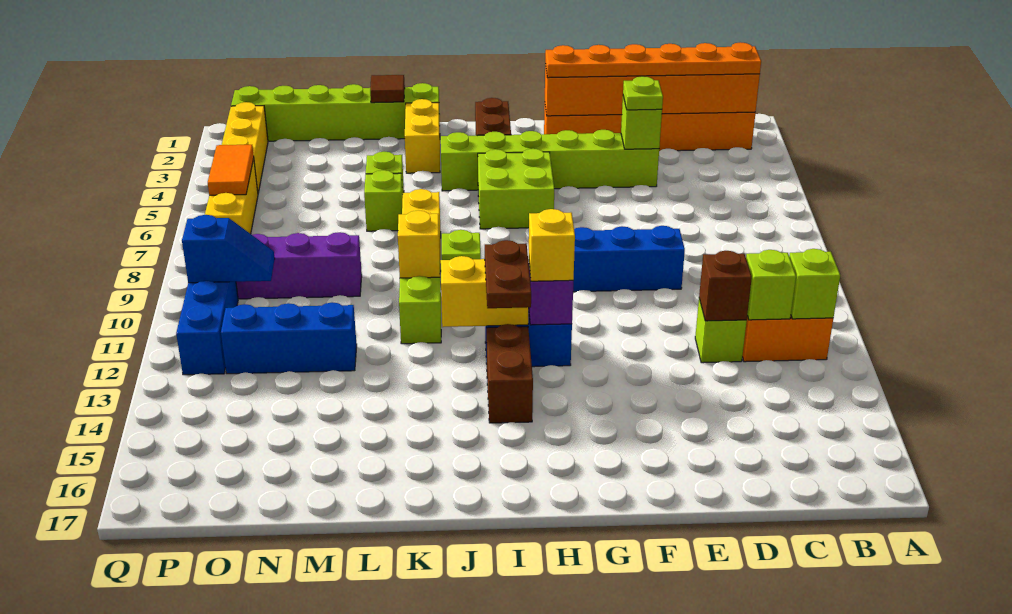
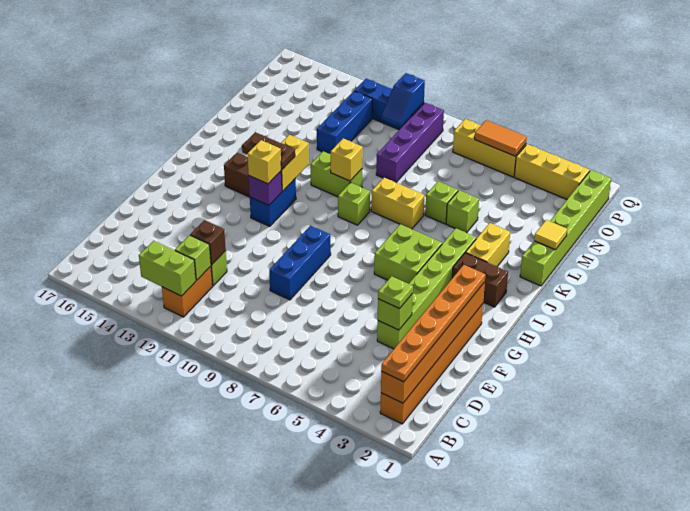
lime 1x1 brick [789,249,840,319] -> lime 1x2 brick [139,241,196,296]
yellow 1x2 brick [405,99,440,173] -> yellow 1x2 brick turned to [466,223,510,266]
brown 1x1 tile [370,75,405,103] -> yellow 1x1 tile [534,220,567,250]

